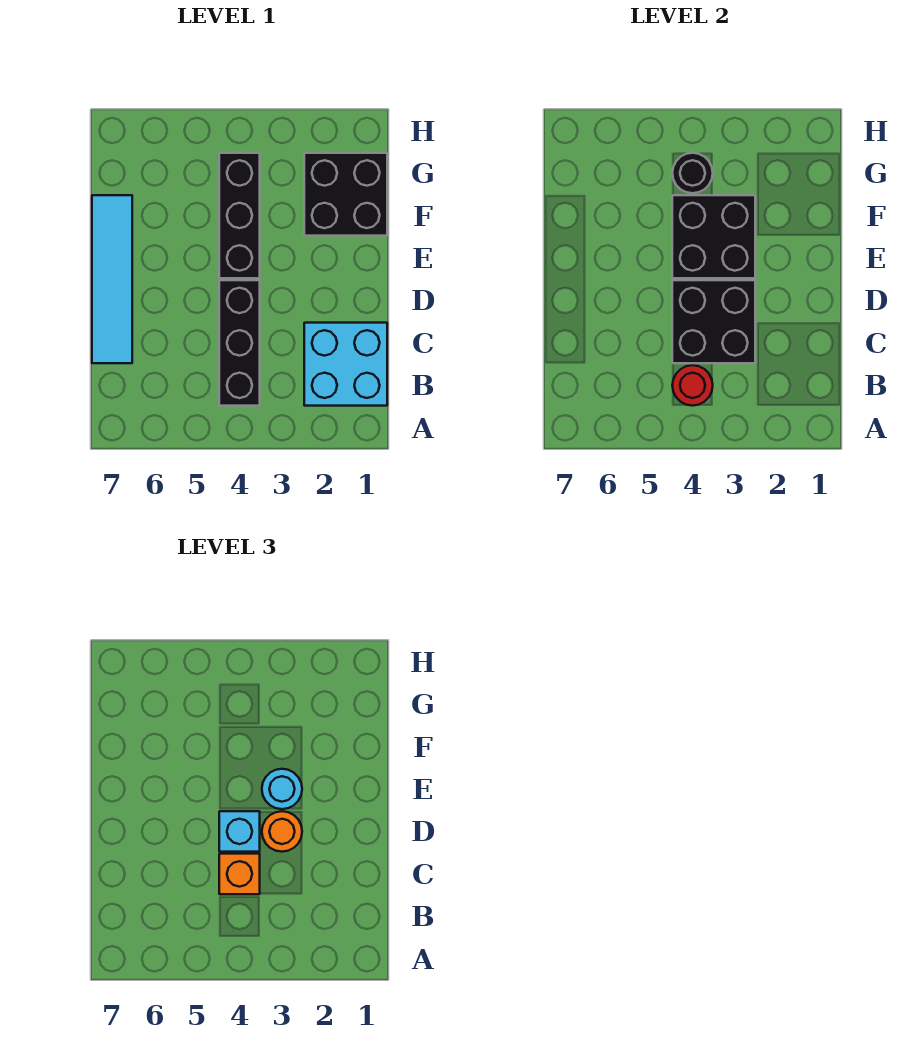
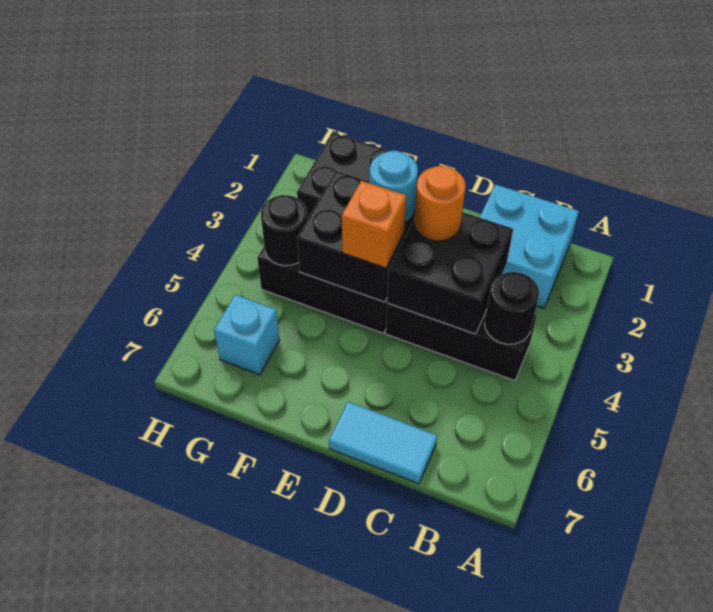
red 1x1 round brick [672,365,713,406] -> black 1x1 round brick [485,272,539,344]
orange 1x1 brick [219,854,260,894] -> orange 1x1 brick moved to [342,181,406,268]
cyan 1x4 tile [92,195,132,363] -> cyan 1x2 tile [329,402,437,484]
cyan 1x1 brick [219,811,260,852] -> cyan 1x1 brick moved to [214,295,280,375]

